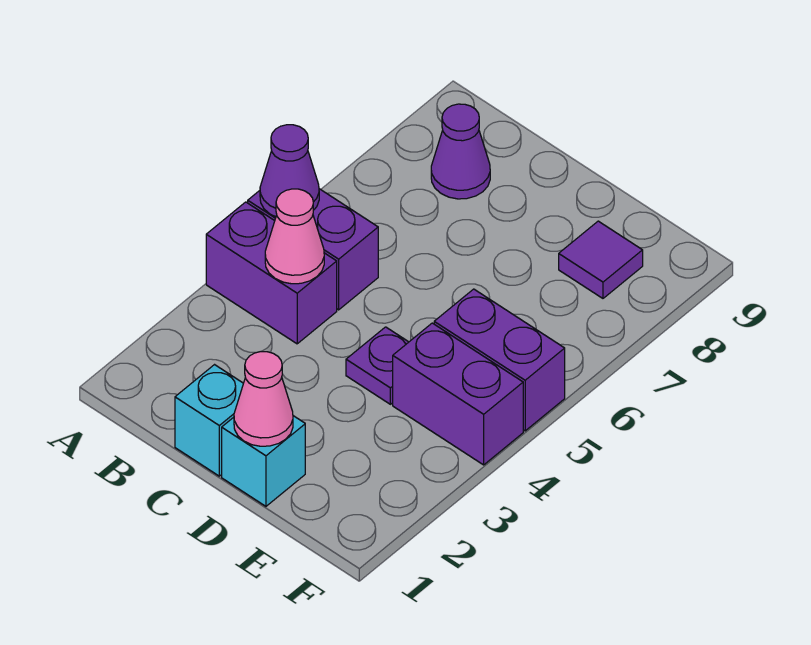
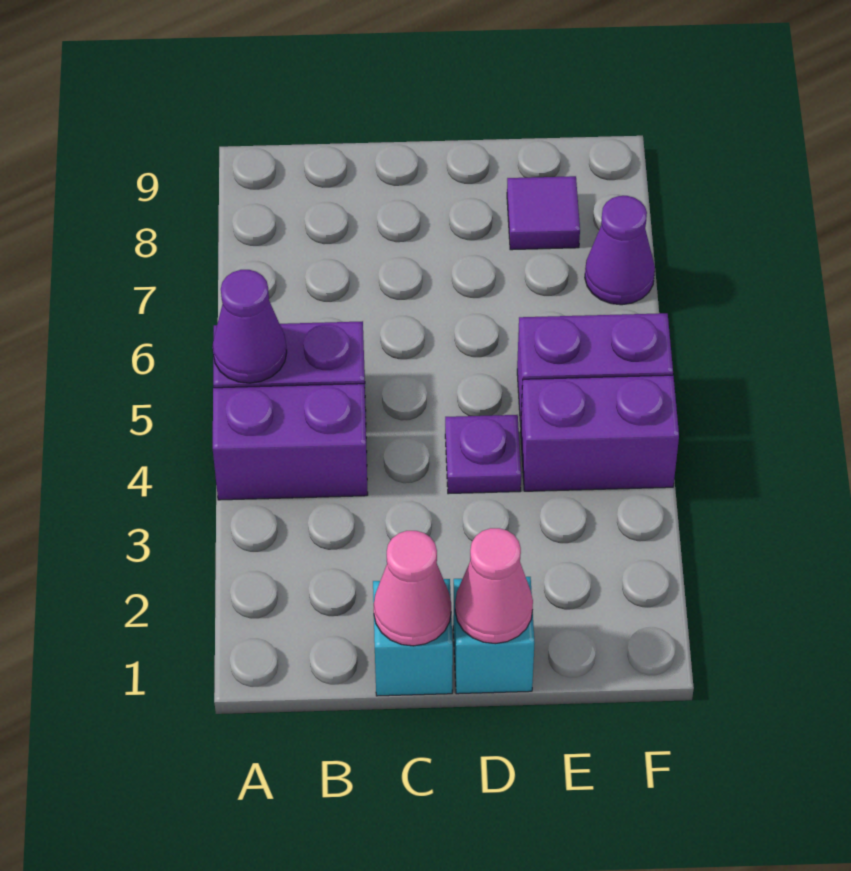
pink 1x1 cone [265,189,324,284] -> pink 1x1 cone moved to [374,531,451,646]
purple 1x1 cone [431,104,490,199] -> purple 1x1 cone moved to [585,196,655,305]

